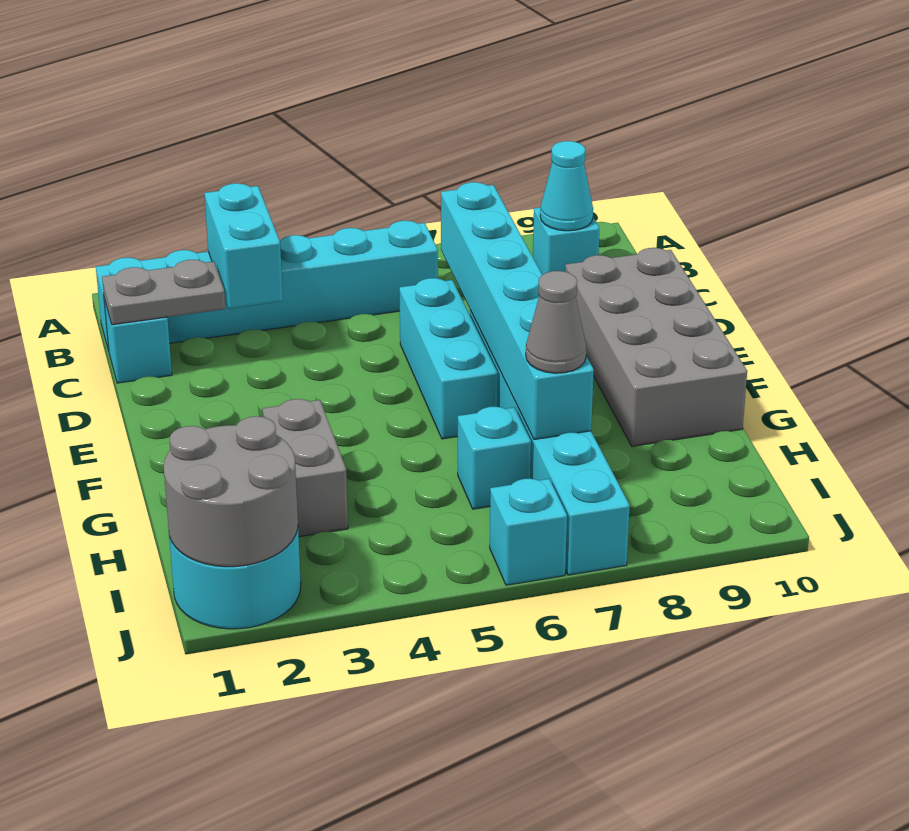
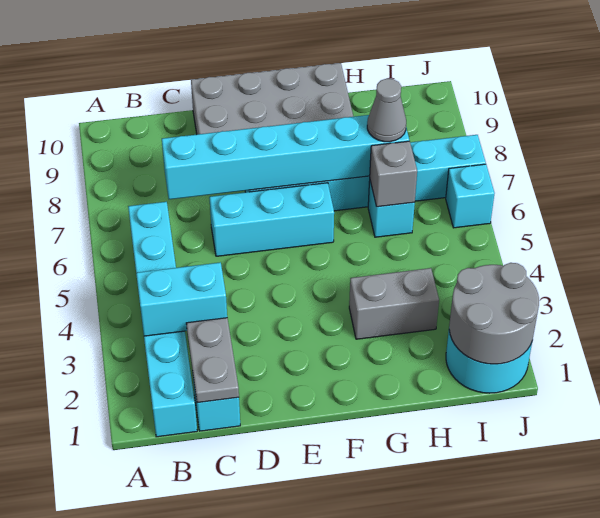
cyan 1x1 brick [533,207,599,275] -> none
cyan 1x1 cone [540,141,593,231] -> none
none -> grey 1x1 brick [370,141,417,207]

